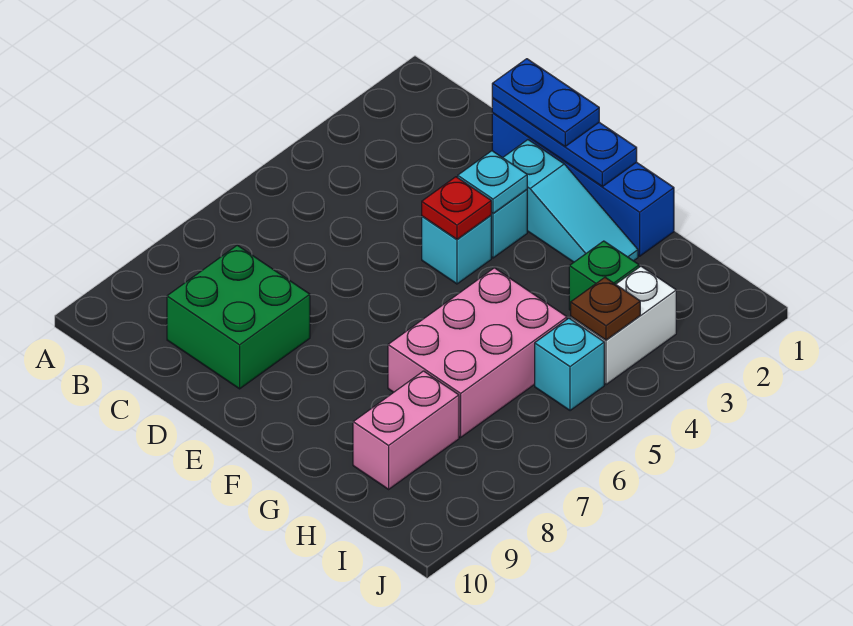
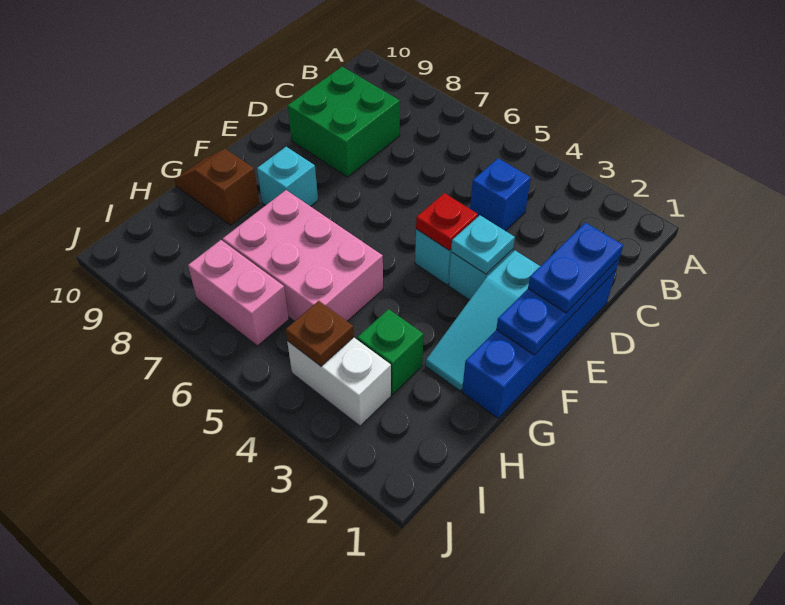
none -> blue 1x1 brick [470,158,531,231]
none -> brown 1x2 slope [175,149,259,225]
pink 1x2 brick [353,371,459,489] -> pink 1x2 brick moved to [188,240,289,346]
cyan 1x1 brick [535,318,604,411] -> cyan 1x1 brick moved to [257,147,318,206]

